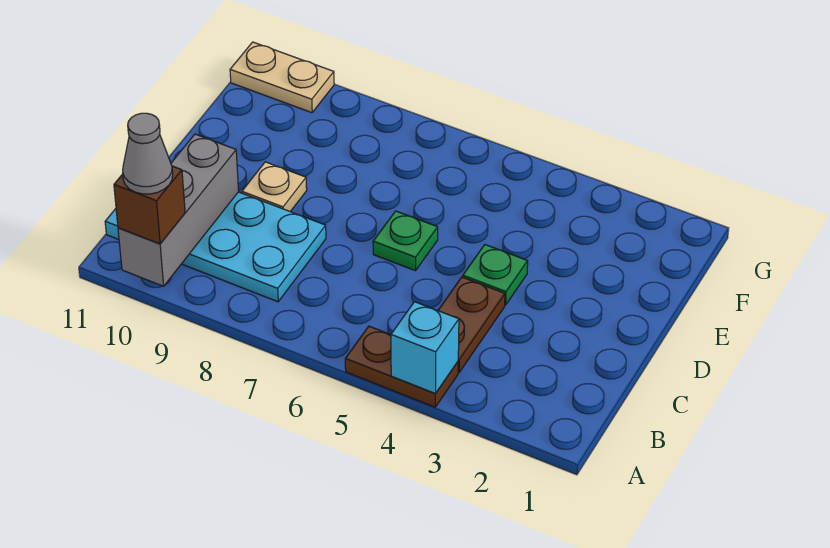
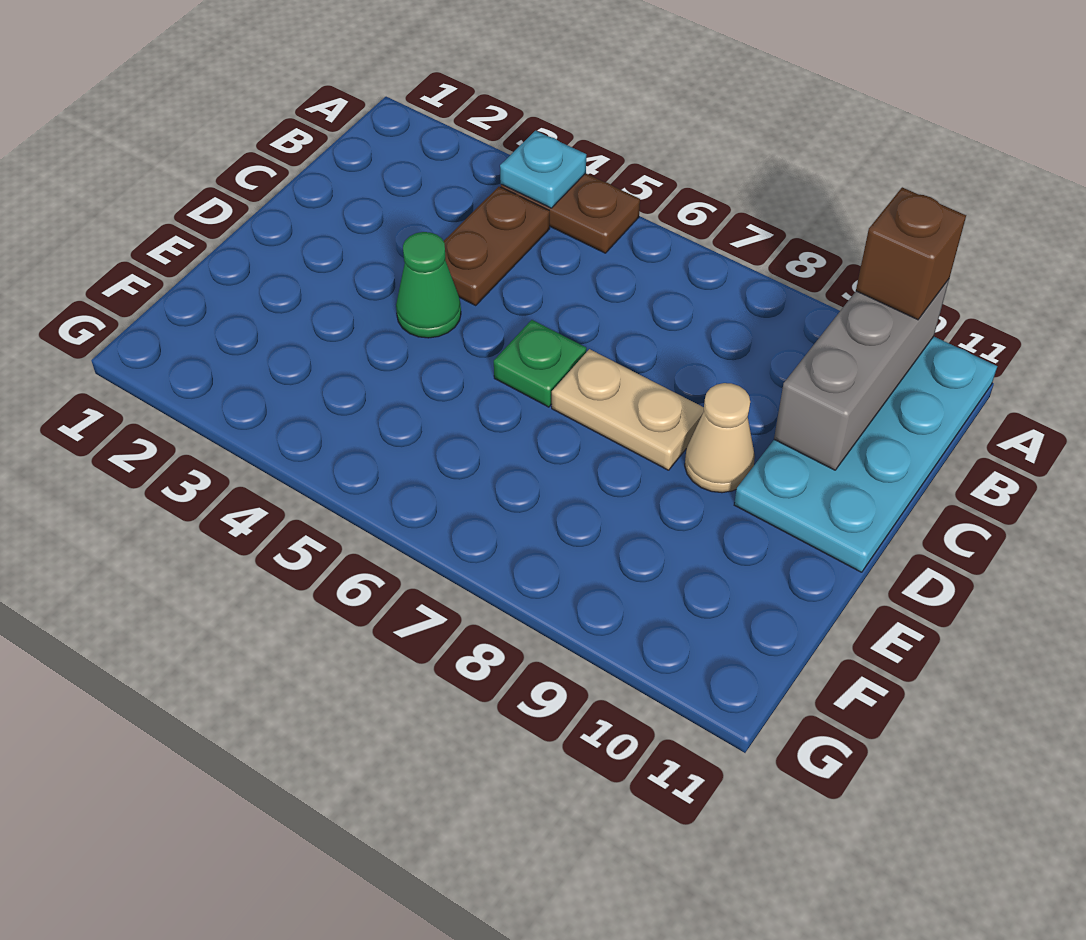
cyan 1x1 brick [391,302,459,394] -> cyan 1x1 plate [500,131,586,208]
grey 1x1 cone [123,113,173,194] -> none
cyan 2x4 plate [105,192,326,302] -> cyan 2x4 plate turned to [734,336,997,572]
green 1x1 plate [463,245,528,305] -> green 1x1 cone [396,232,461,338]
tan 1x1 plate [242,162,307,212] -> tan 1x1 cone [685,383,755,493]
tan 1x2 plate [230,42,334,113] -> tan 1x2 plate moved to [552,349,704,470]

